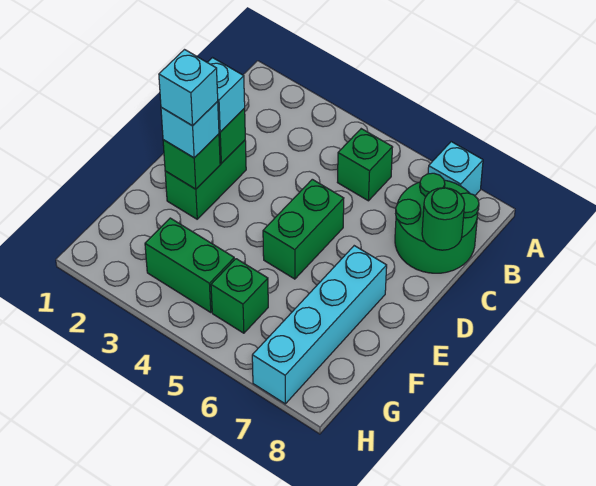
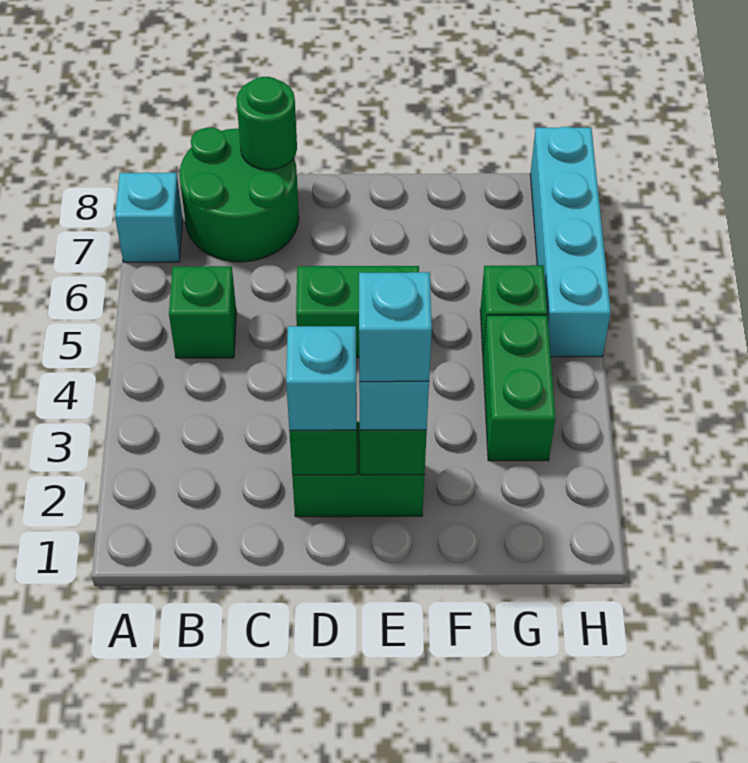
cyan 1x4 brick [252,246,387,404] -> cyan 1x4 brick turned to [530,127,611,357]

